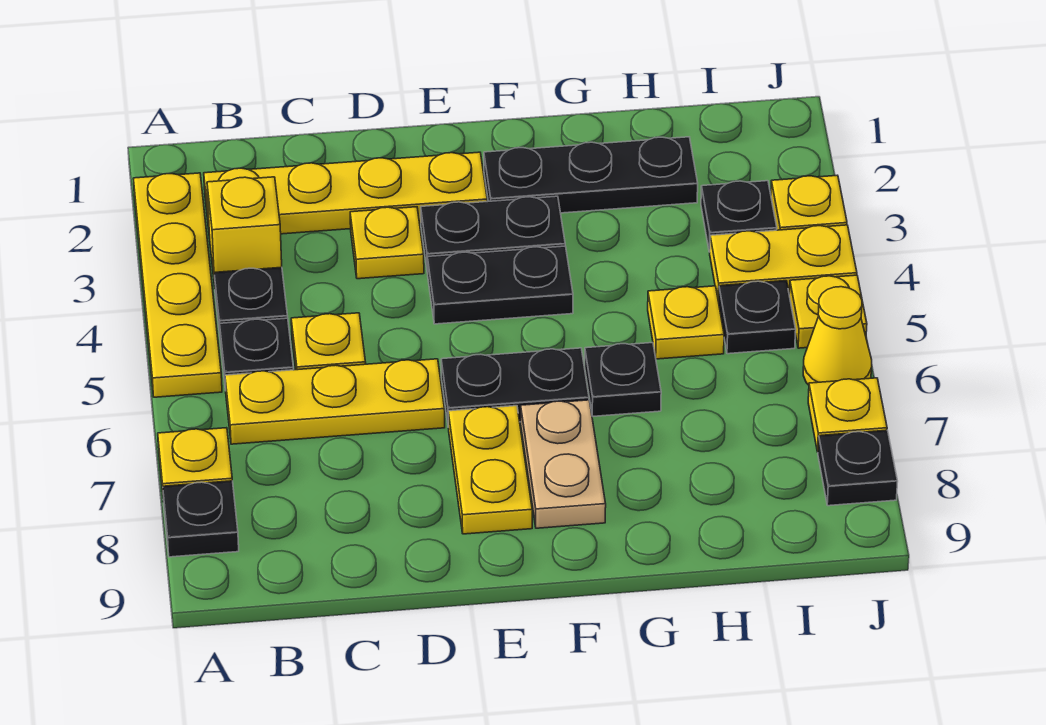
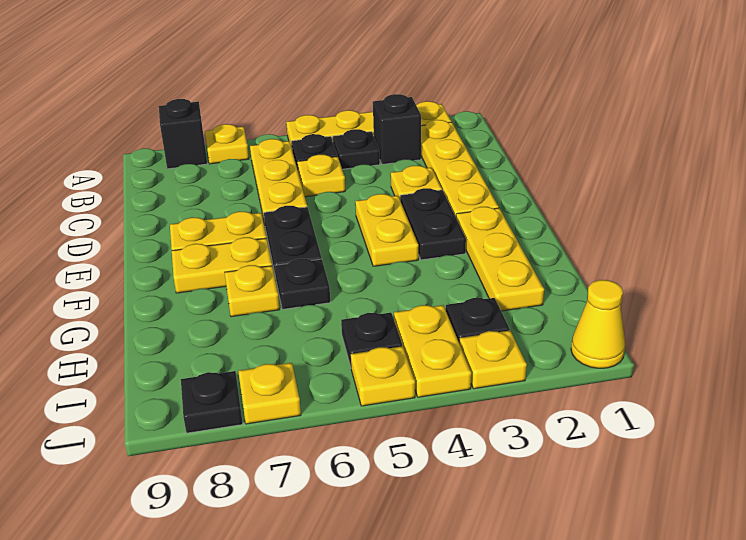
black 1x1 plate [163,481,239,557] -> black 1x1 brick [159,99,207,169]
yellow 1x1 brick [207,177,282,286] -> black 1x1 brick [373,94,421,164]
black 1x2 plate [427,246,573,324] -> yellow 1x2 plate [355,194,418,266]
black 1x3 plate [484,137,698,213] -> yellow 1x3 plate [456,207,544,311]
tan 1x2 plate [521,400,606,528] -> yellow 1x2 plate [172,237,272,293]
yellow 1x1 plate [648,286,724,359] -> yellow 1x1 plate moved to [225,265,280,317]
yellow 1x1 cone [803,287,872,385] -> yellow 1x1 cone moved to [571,280,625,368]

